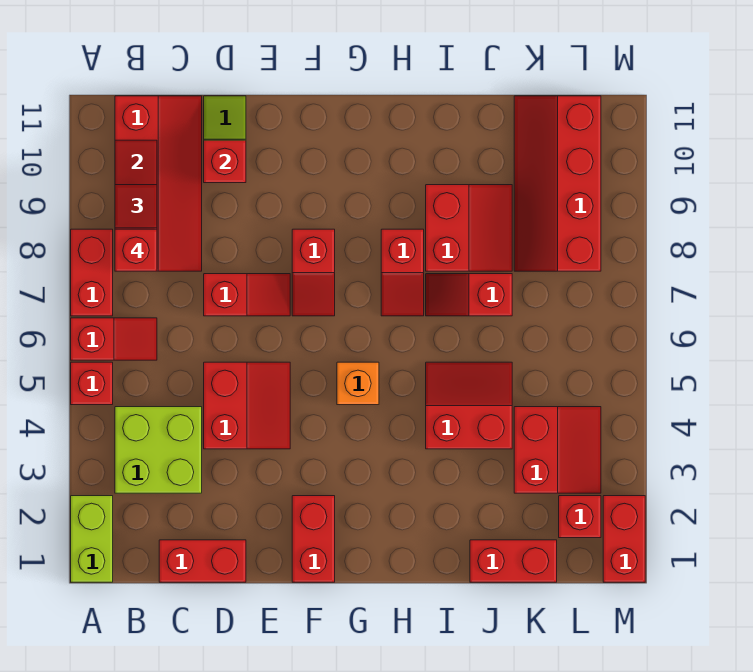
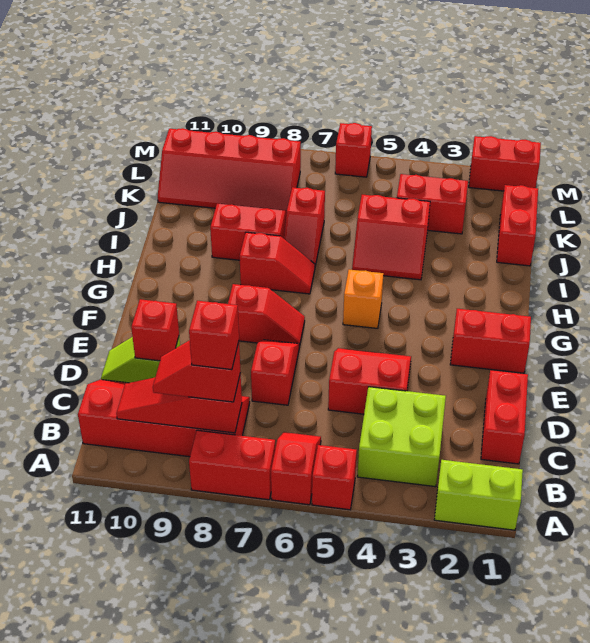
red 2x2 slope [426,362,512,449] -> red 2x2 slope turned to [352,195,430,280]
red 1x1 brick [559,496,601,538] -> red 1x1 brick moved to [335,123,372,177]

